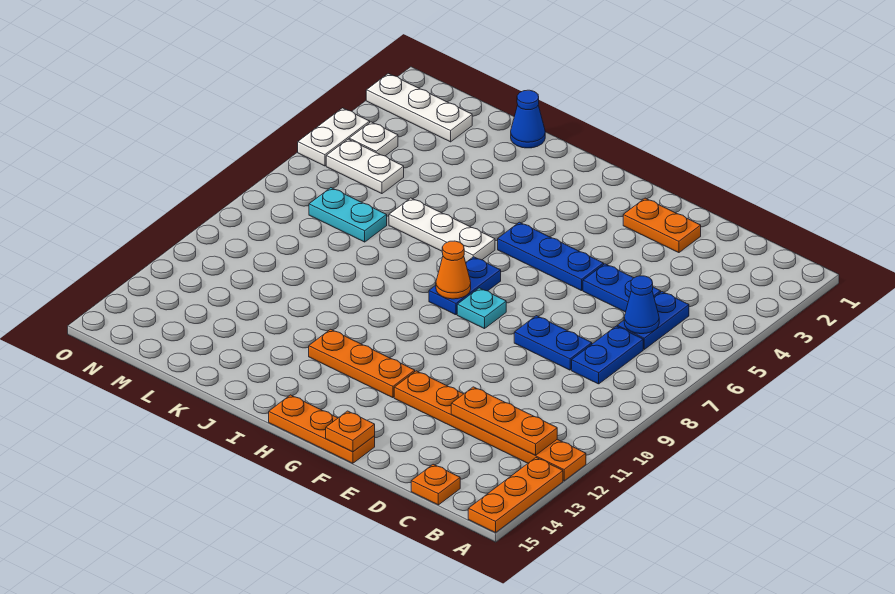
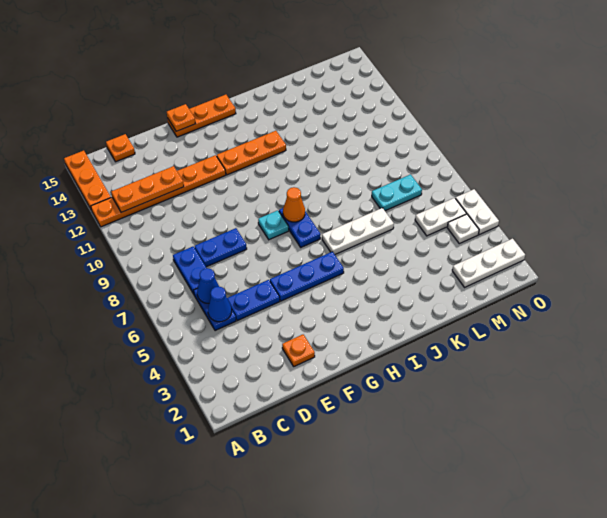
orange 1x2 plate [623,198,701,253] -> orange 1x1 plate [282,335,315,366]
blue 1x1 cone [511,90,545,148] -> blue 1x1 cone moved to [208,286,232,322]

